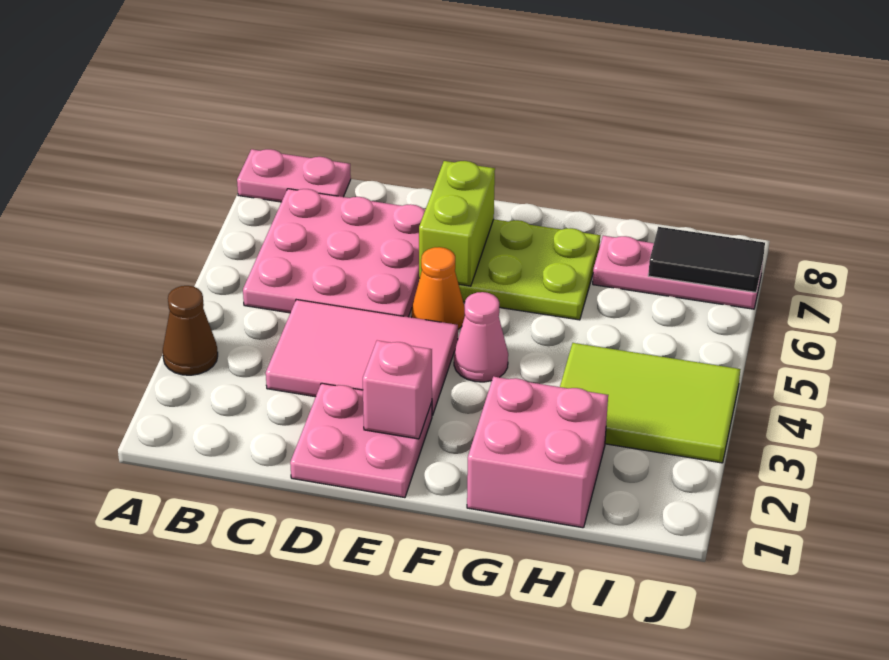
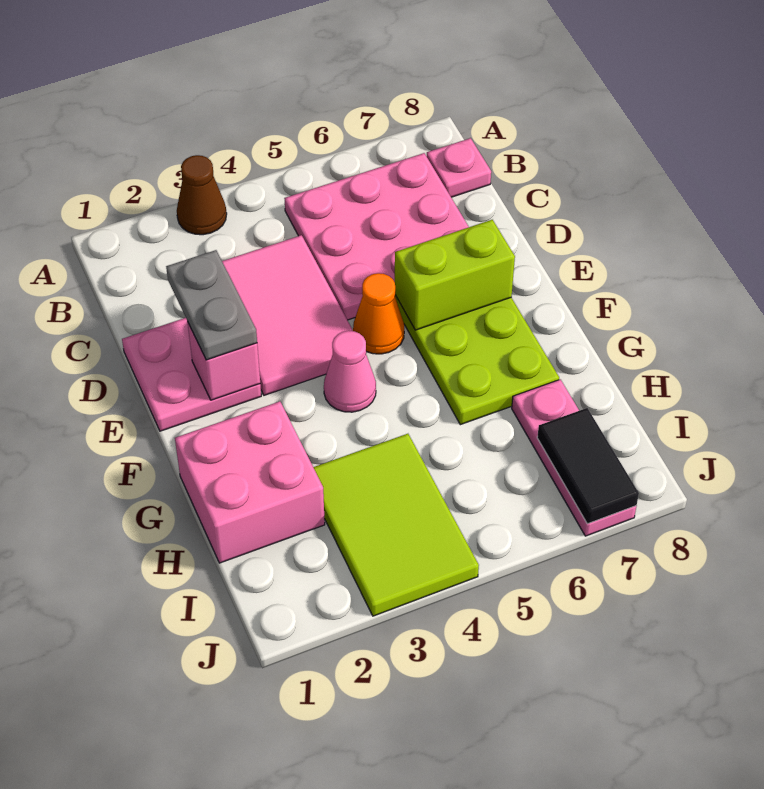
pink 1x2 plate [237,149,351,202] -> pink 1x1 plate [427,138,491,197]
none -> grey 1x2 plate [166,250,257,360]

